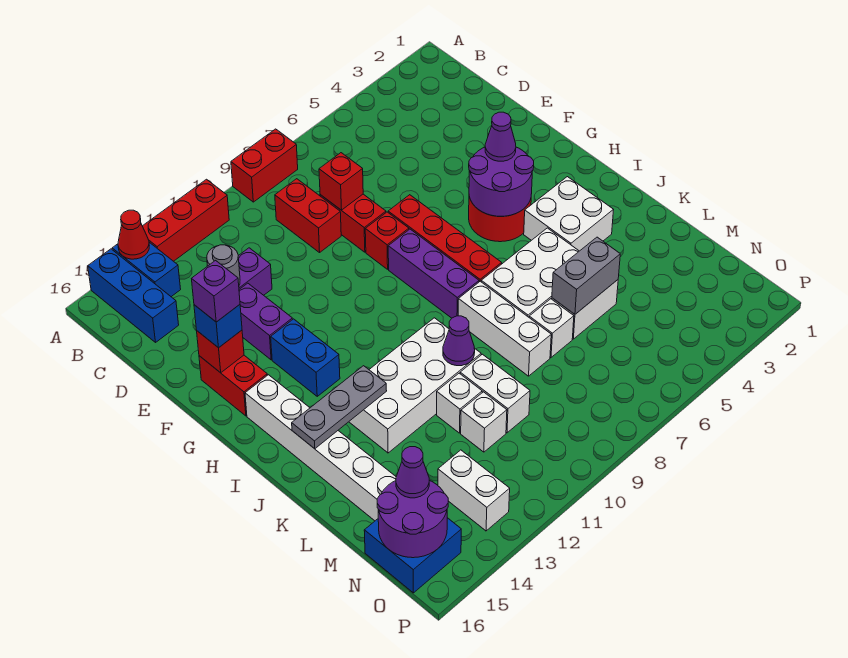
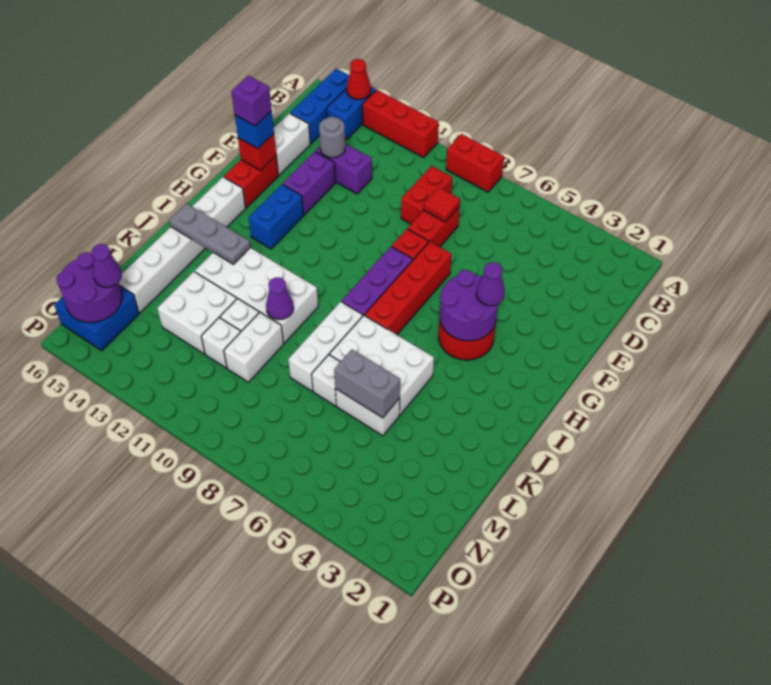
red 1x1 brick [319,153,363,210] -> red 1x1 tile [424,187,460,222]
white 2x2 brick [524,177,613,251] -> white 2x2 brick moved to [157,272,237,354]
white 1x2 brick [438,450,510,531] -> white 1x2 brick moved to [274,113,310,175]

